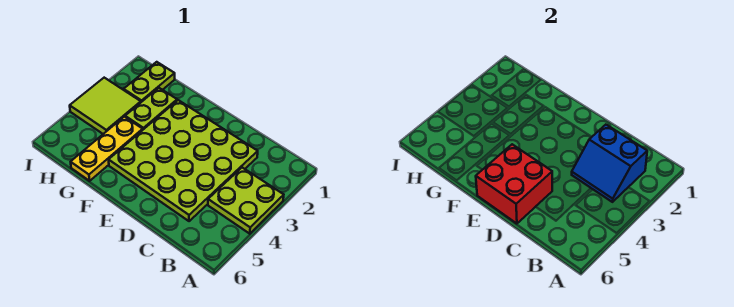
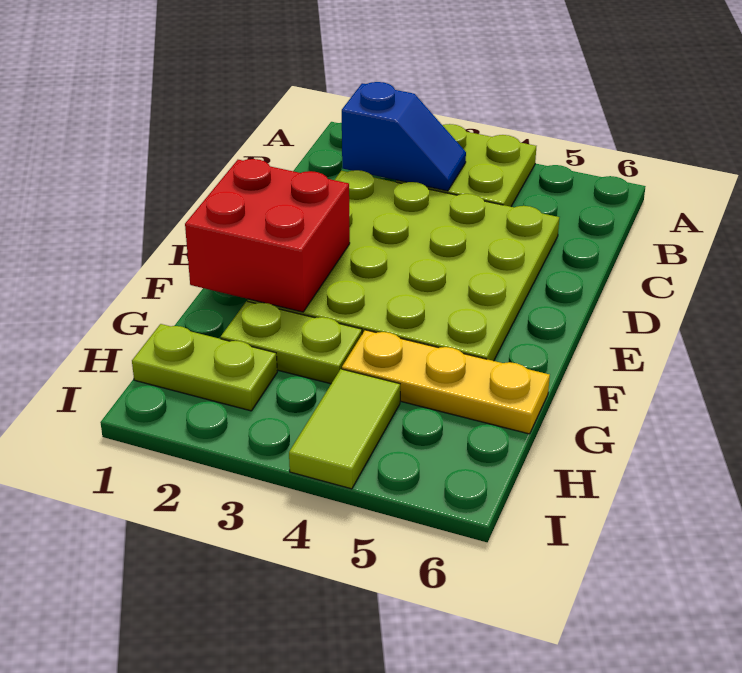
blue 2x2 slope [572,125,647,202] -> blue 1x2 slope [342,82,466,191]
red 2x2 brick [476,144,552,224] -> red 2x2 brick moved to [185,159,350,312]
lime 2x2 tile [70,78,141,134] -> lime 1x2 tile [289,369,400,489]

